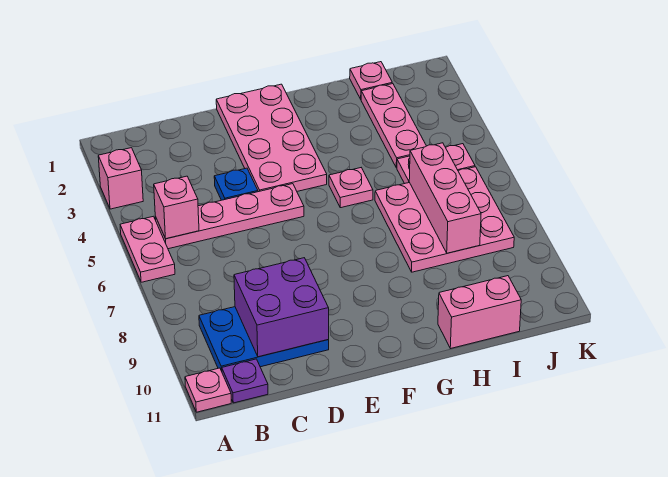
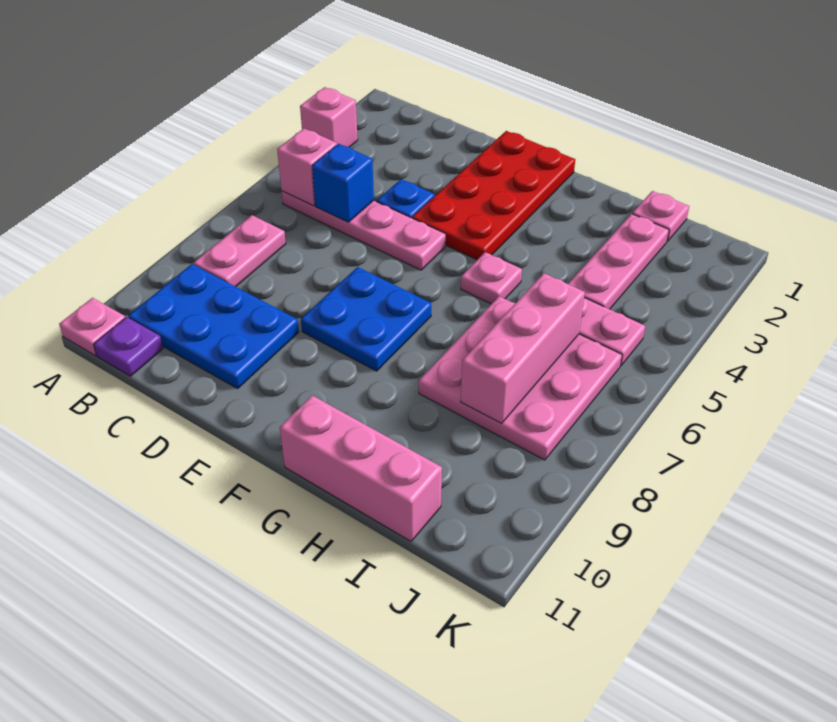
pink 1x2 plate [120,216,175,282] -> pink 1x2 plate moved to [194,215,286,287]
none -> blue 1x1 brick [312,144,374,222]
purple 2x2 brick [234,258,329,357] -> none
pink 2x4 plate [216,84,327,192] -> red 2x4 plate [412,131,575,260]
none -> blue 2x2 plate [301,267,431,371]
pink 1x2 brick [438,276,521,349] -> pink 1x3 brick [280,396,442,541]

